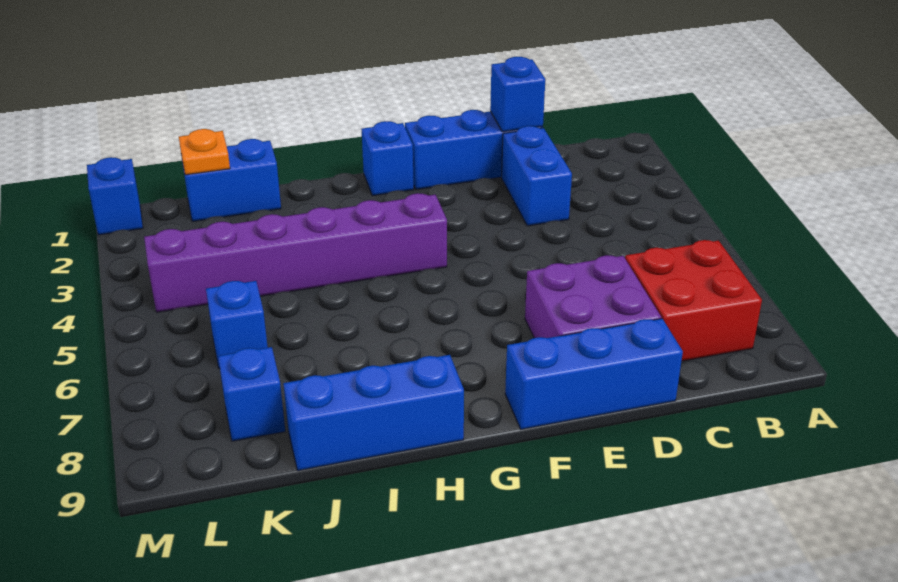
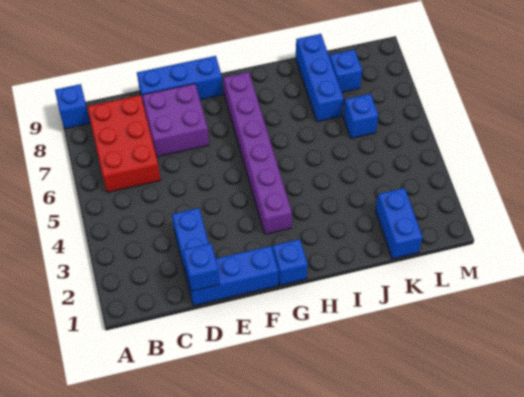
red 2x2 brick [625,240,762,361] -> red 2x3 brick [88,95,161,192]
purple 1x6 brick [144,193,447,312] -> purple 1x6 brick turned to [224,72,292,234]
blue 1x3 brick [283,355,464,471] -> blue 1x3 brick turned to [296,34,344,122]
blue 1x2 brick [182,139,281,221] -> blue 1x2 brick turned to [375,188,423,259]
orange 1x1 plate [179,129,230,175] -> none
blue 1x1 brick [87,157,143,235] -> blue 1x1 brick moved to [55,84,90,129]

